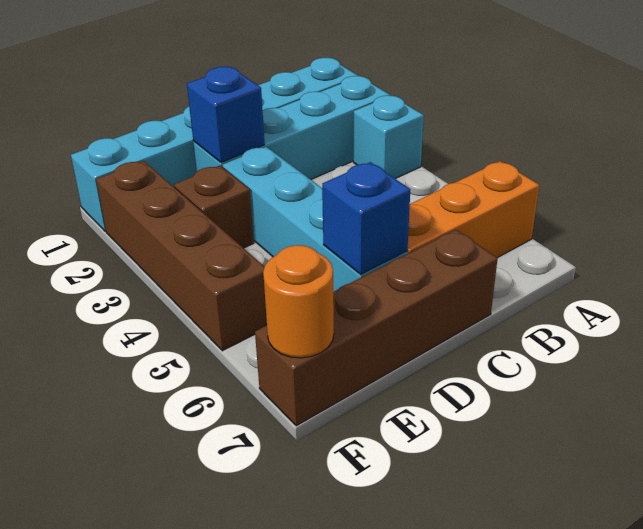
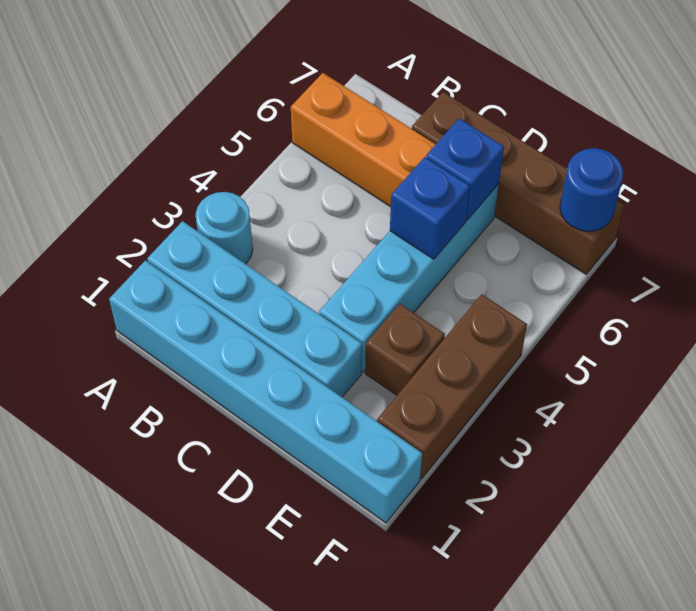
cyan 1x1 brick [353,95,424,179] -> cyan 1x1 round brick [195,192,253,264]
blue 1x1 brick [187,67,265,162] -> blue 1x1 brick moved to [390,157,470,259]
brown 1x4 brick [96,161,267,351] -> brown 1x3 brick [378,294,527,479]
orange 1x1 round brick [263,245,334,358] -> blue 1x1 round brick [560,148,623,231]

